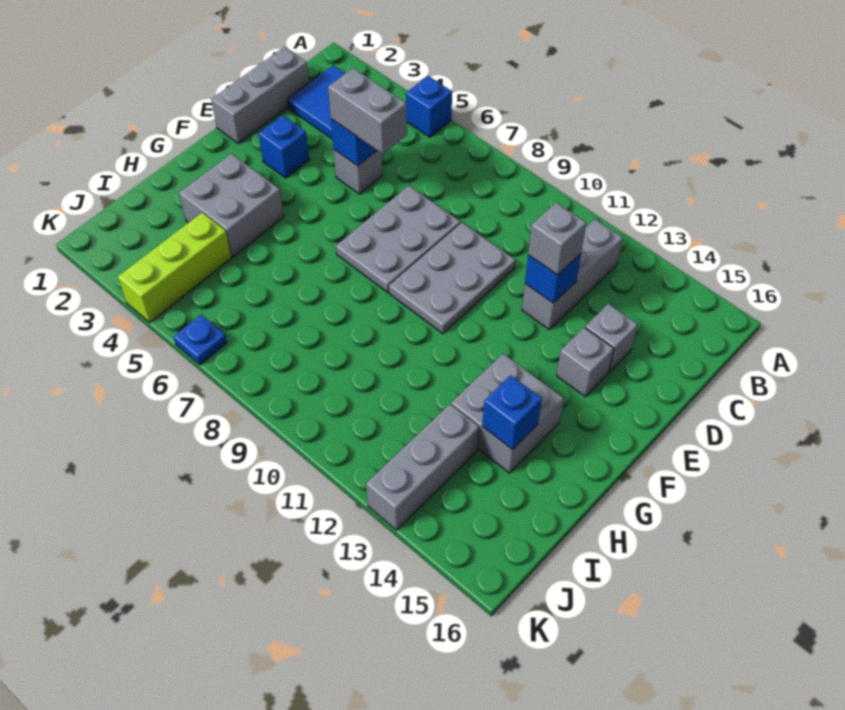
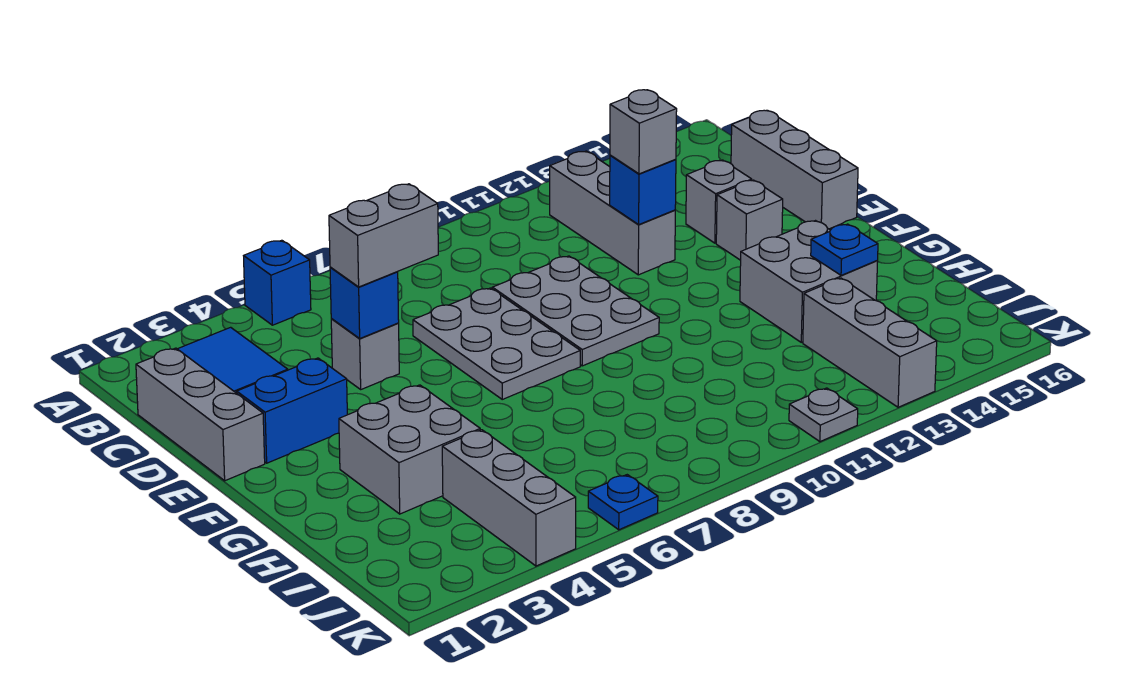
none -> grey 1x3 brick [731,110,858,229]
blue 1x1 brick [259,115,309,178] -> blue 1x2 brick [237,358,347,463]
blue 1x1 brick [482,375,542,450] -> blue 1x1 plate [811,224,878,275]
lime 1x3 brick [118,213,231,322] -> grey 1x3 brick [442,430,576,566]
none -> grey 1x1 plate [789,388,858,442]

